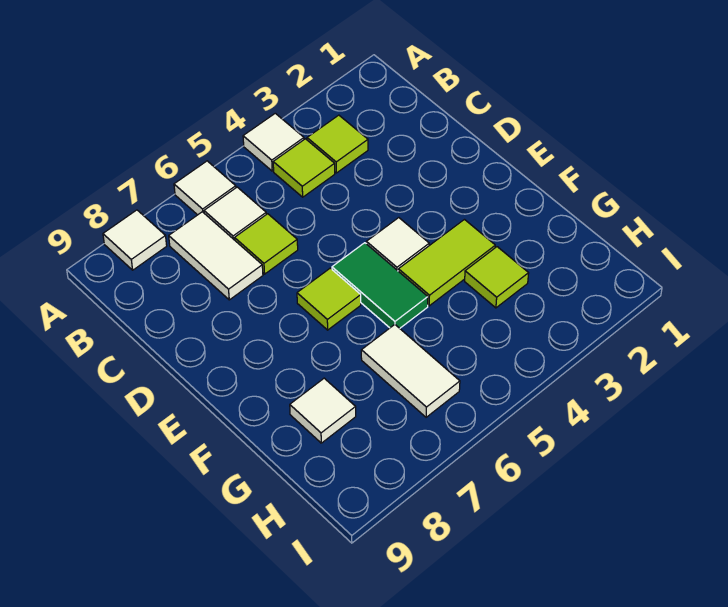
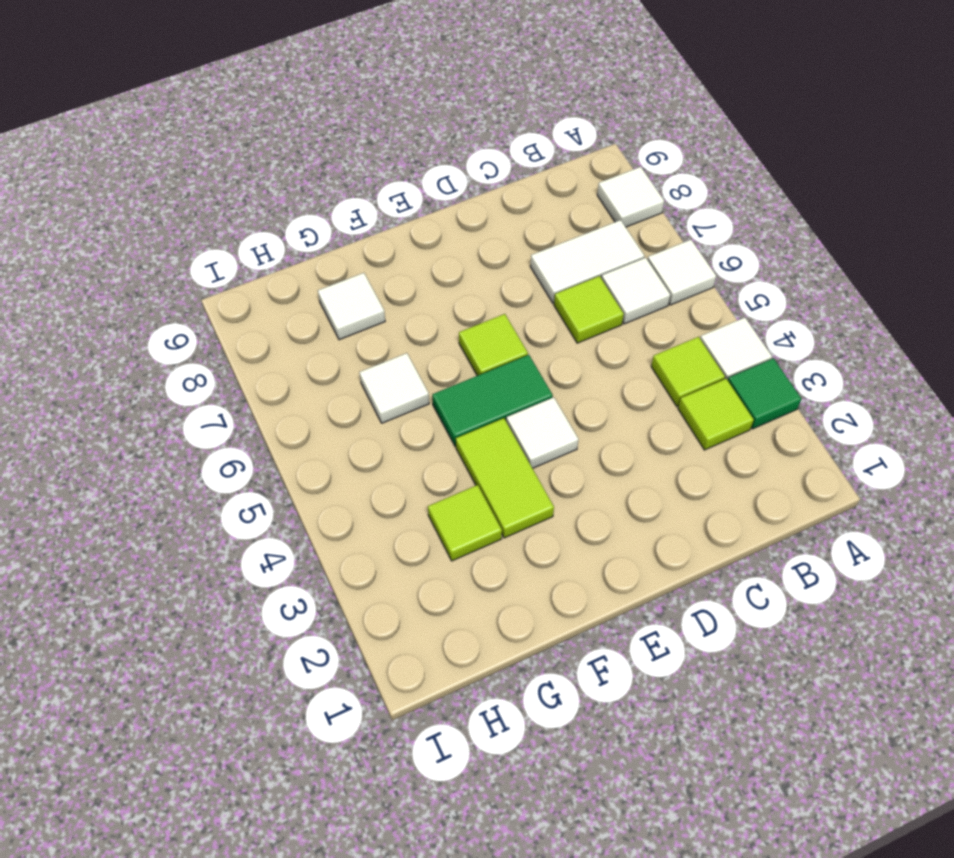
none -> green 1x1 tile [728,358,801,429]
white 1x2 tile [361,325,460,417] -> white 1x1 tile [359,353,429,423]

